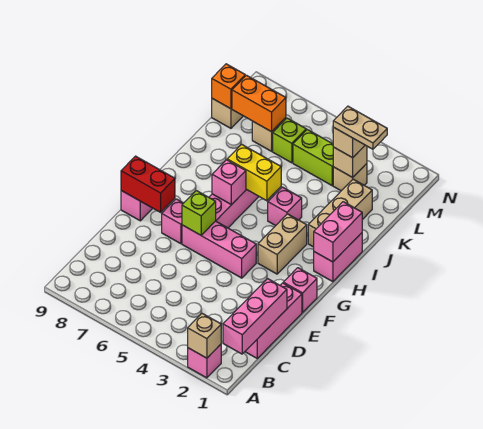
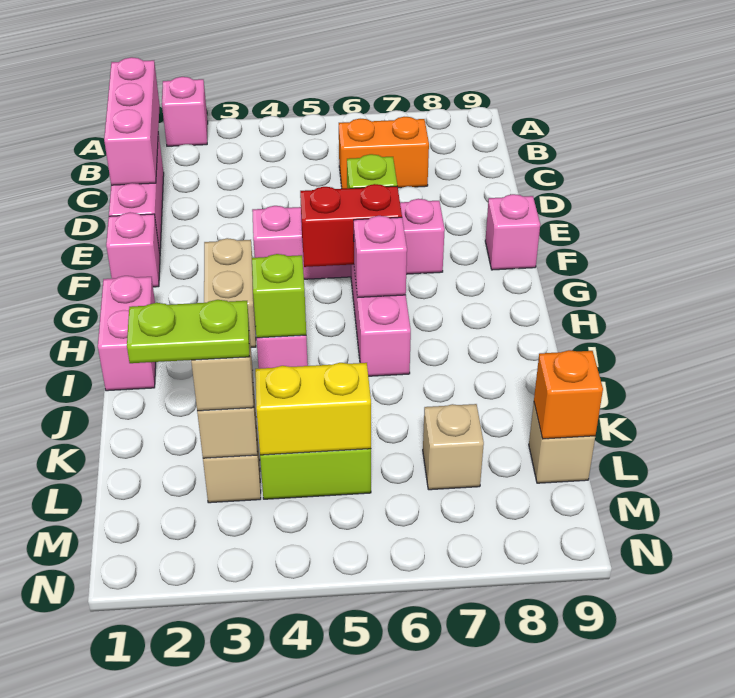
tan 1x1 brick [188,313,221,358] -> none
red 1x2 brick [121,156,175,212] -> red 1x2 brick moved to [300,184,402,267]
pink 1x2 brick [314,202,362,262] -> none
tan 1x3 brick [308,179,372,247] -> none
yellow 1x2 brick [227,144,281,201] -> yellow 1x2 brick moved to [255,363,371,455]
tan 1x2 plate [333,106,387,149] -> lime 1x2 plate [127,300,249,363]
lime 1x1 brick [273,118,306,163] -> lime 1x1 brick moved to [252,254,306,338]
orange 1x2 brick [232,75,286,132] -> orange 1x2 brick moved to [339,117,429,189]

